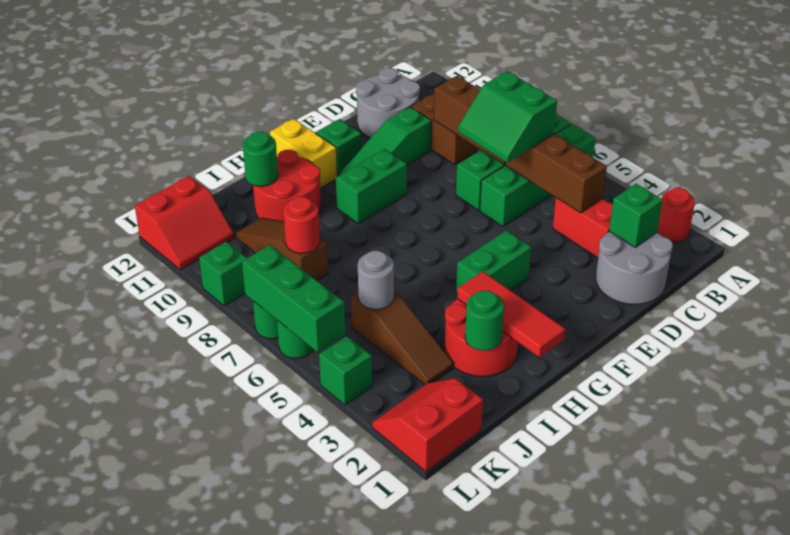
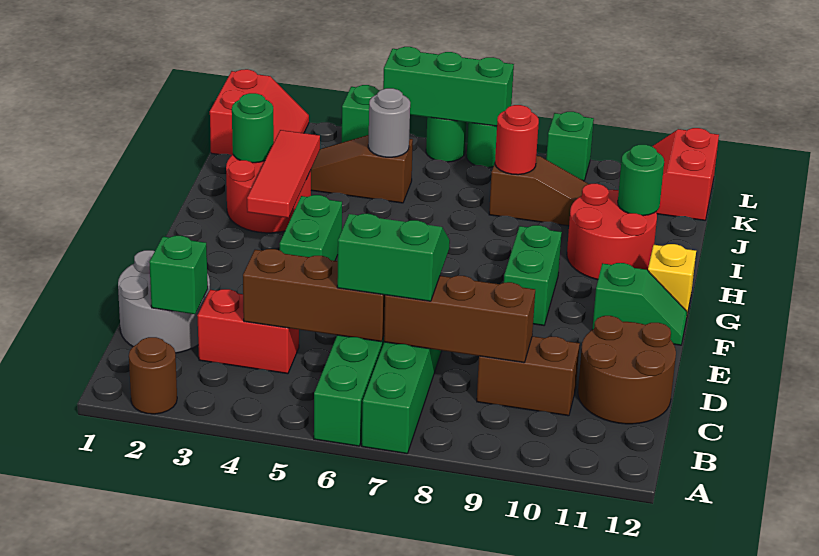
red 1x1 round brick [657,188,695,242] -> brown 1x1 round brick [129,337,177,414]
grey 2x2 round brick [356,68,420,138] -> brown 2x2 round brick [578,316,676,424]
green 1x3 slope [339,107,432,175] -> none
yellow 1x2 brick [270,119,337,188] -> yellow 1x1 brick [648,244,696,314]
red 1x3 tile [457,271,565,357] -> red 1x3 tile turned to [247,130,320,218]

